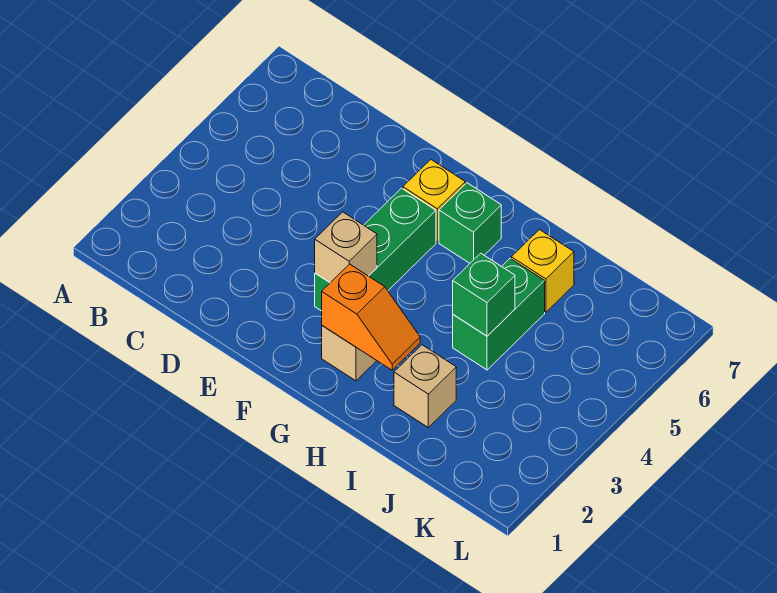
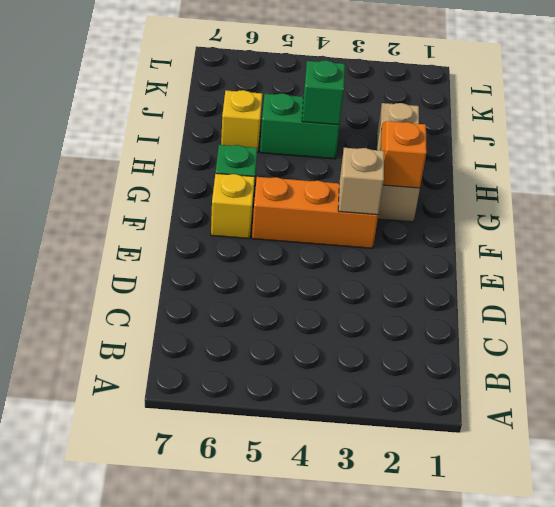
green 1x3 brick [315,188,436,311] -> orange 1x3 brick [252,177,378,249]

